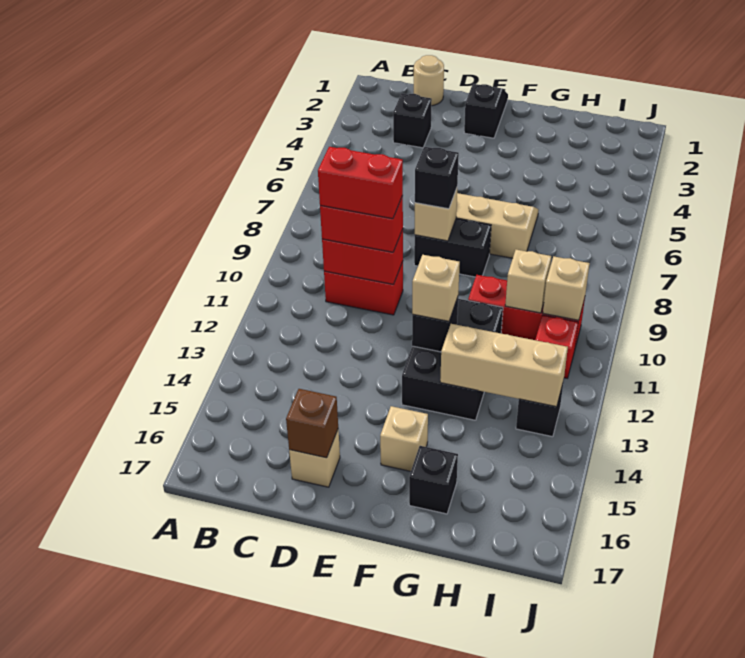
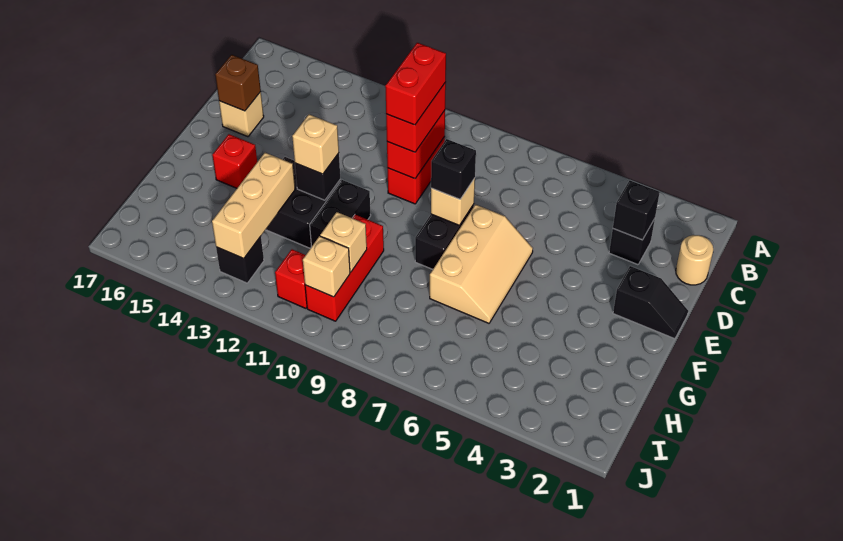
tan 1x1 brick [380,406,428,471] -> red 1x1 brick [212,134,257,188]
black 1x1 brick [409,446,458,514] -> black 1x1 brick moved to [613,180,660,240]

